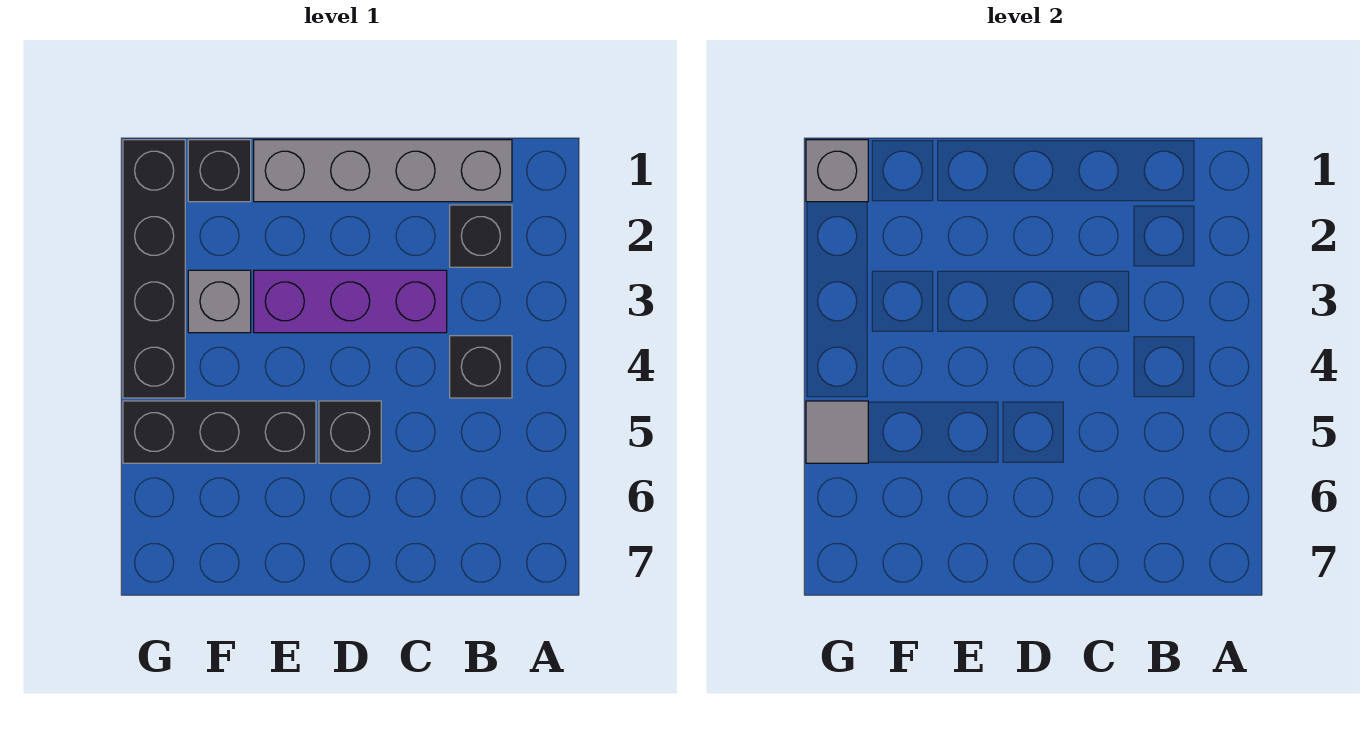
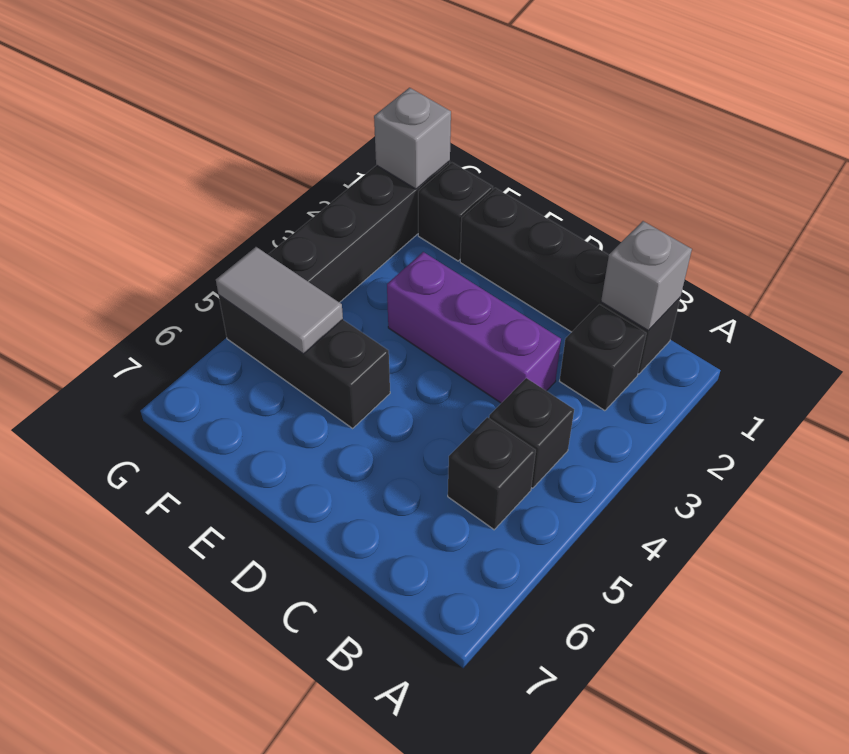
grey 1x4 brick [254,140,512,202] -> black 1x4 brick [460,188,680,374]
black 1x1 brick [319,401,381,463] -> black 1x1 brick moved to [448,417,536,530]
grey 1x1 brick [188,270,251,333] -> grey 1x1 brick moved to [601,221,692,331]
grey 1x1 tile [806,401,868,463] -> grey 1x2 tile [216,247,343,354]

